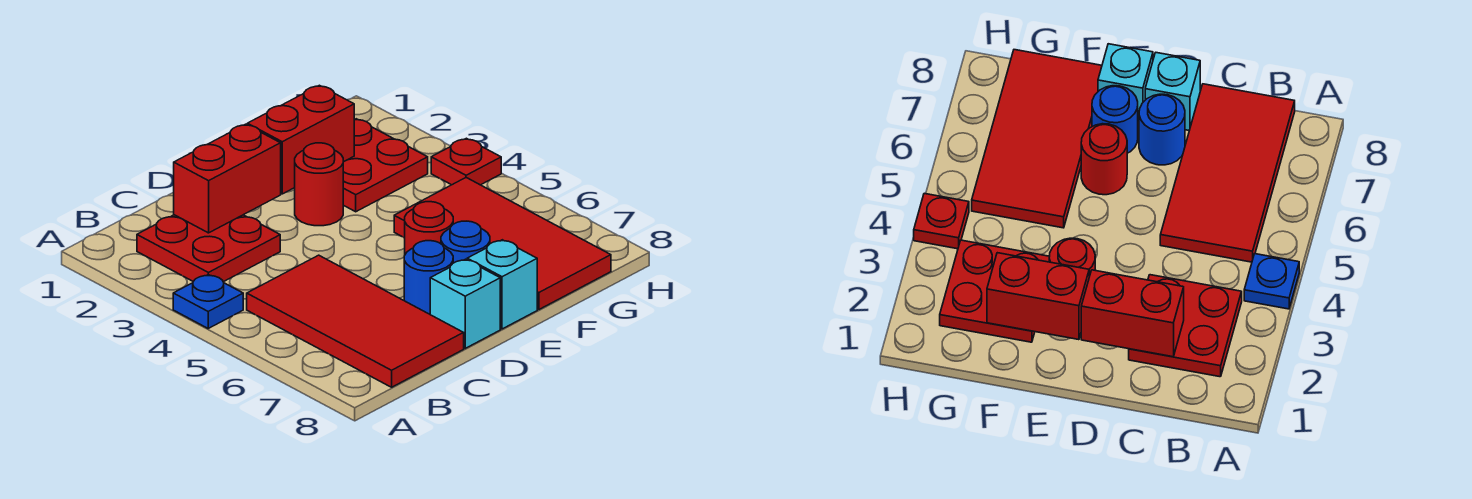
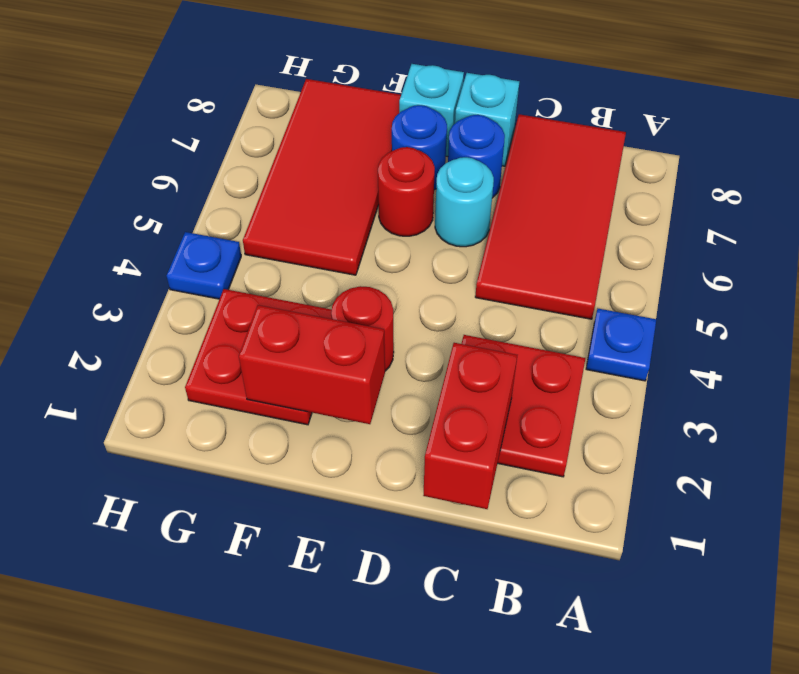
red 1x2 brick [174,124,281,233] -> red 1x2 brick turned to [423,343,517,509]
none -> cyan 1x1 round brick [435,157,494,247]
red 1x1 plate [431,138,501,185] -> blue 1x1 plate [167,232,241,299]

